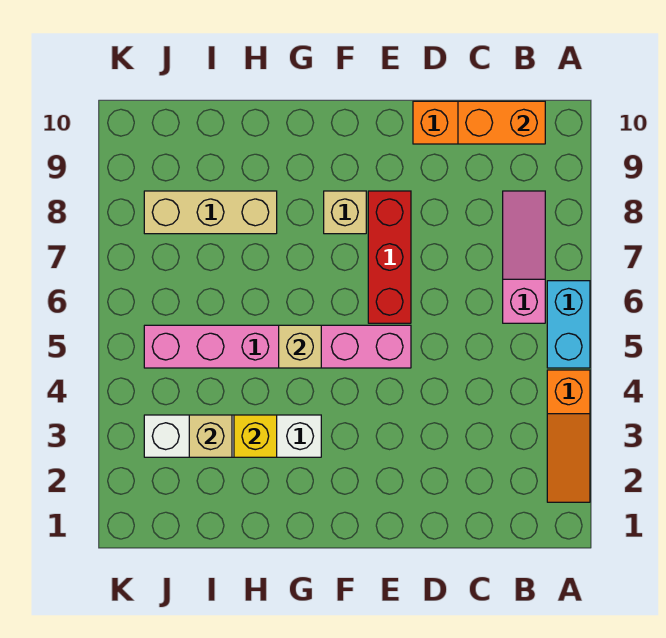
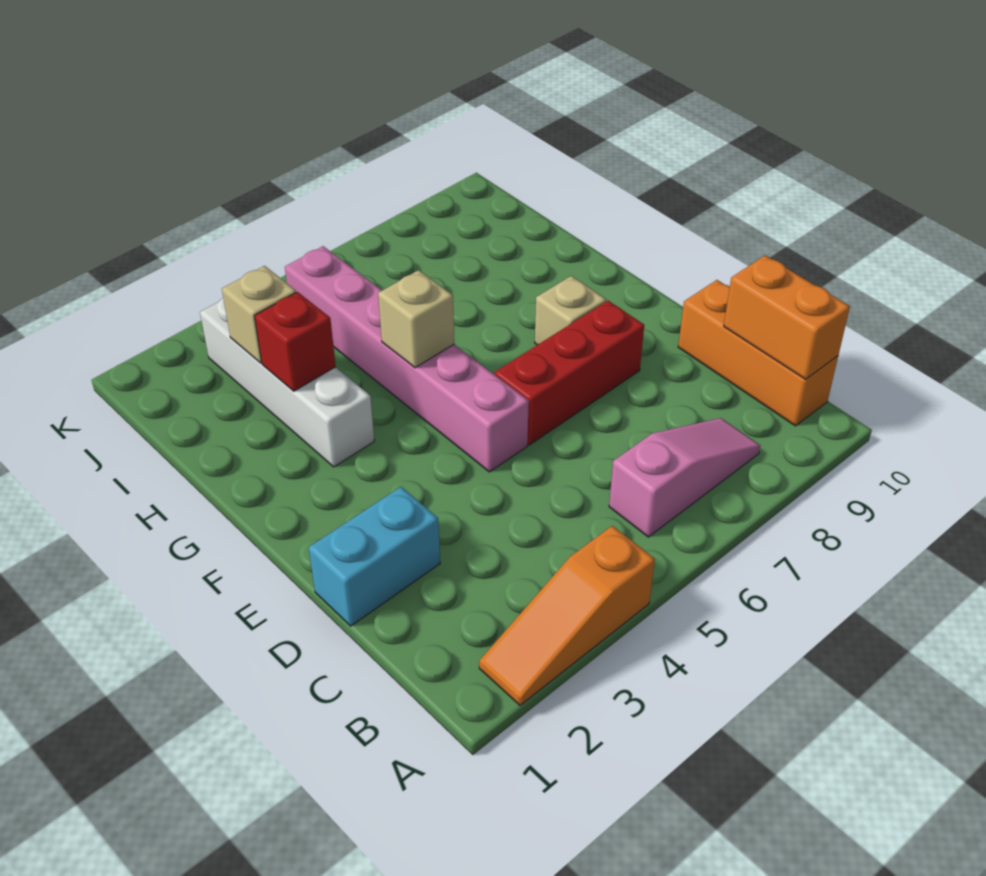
cyan 1x2 brick [547,281,590,368] -> cyan 1x2 brick moved to [309,487,440,626]
yellow 1x1 brick [234,415,277,457] -> red 1x1 brick [255,292,336,391]
tan 1x3 brick [144,191,277,234] -> none

